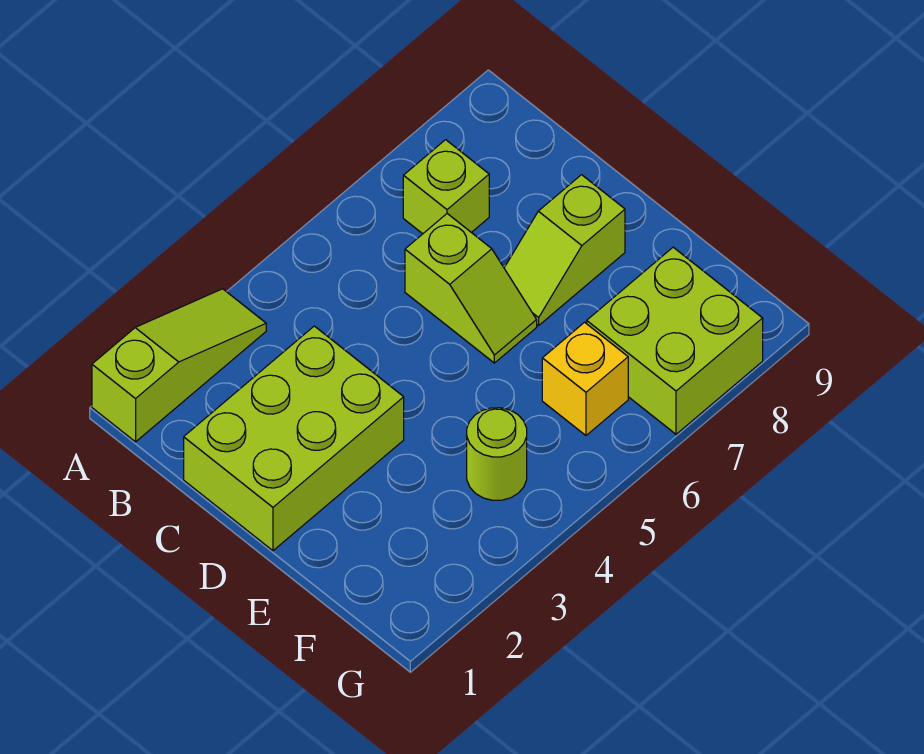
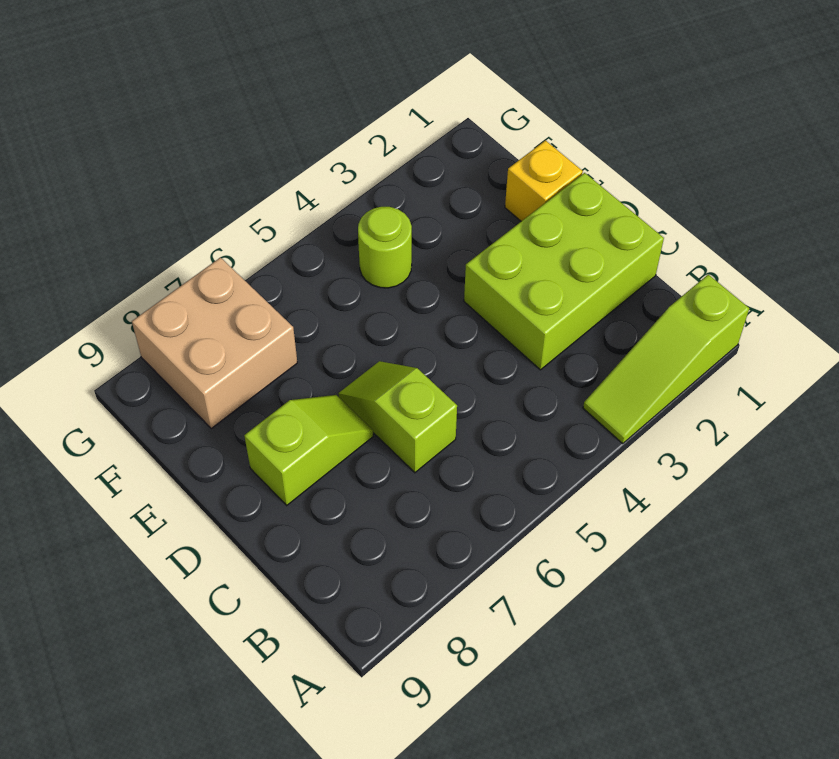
lime 1x1 brick [403,140,489,234] -> none
yellow 1x1 brick [542,322,628,435] -> yellow 1x1 brick moved to [505,140,583,221]
lime 2x2 brick [587,247,763,434] -> tan 2x2 brick [132,258,297,428]

